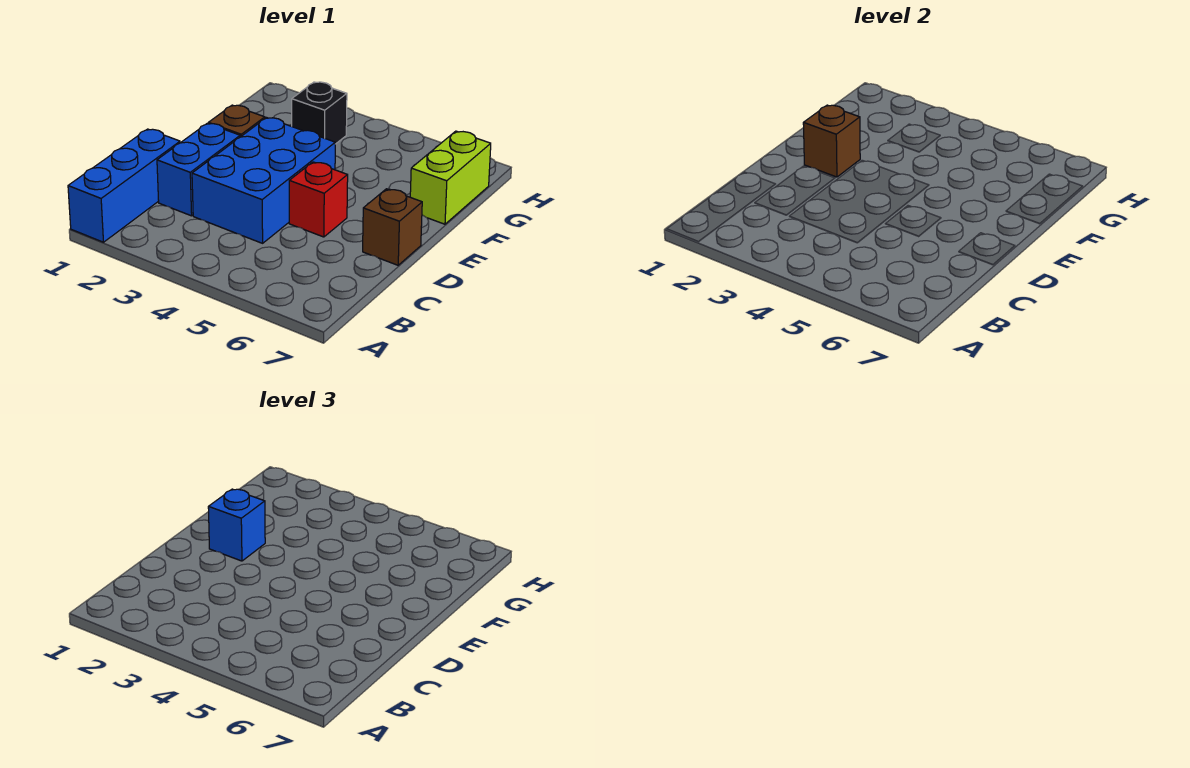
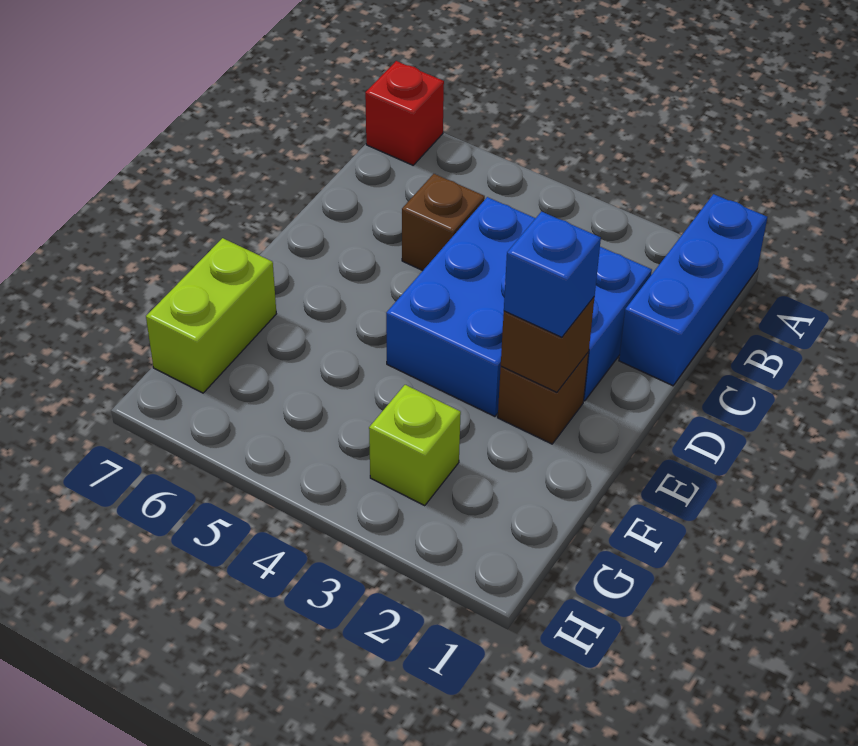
red 1x1 brick [289,162,348,237] -> red 1x1 brick moved to [365,61,444,165]
brown 1x1 brick [363,189,422,265] -> brown 1x1 brick moved to [402,174,485,271]
black 1x1 brick [292,82,347,144] -> lime 1x1 brick [369,385,461,506]

